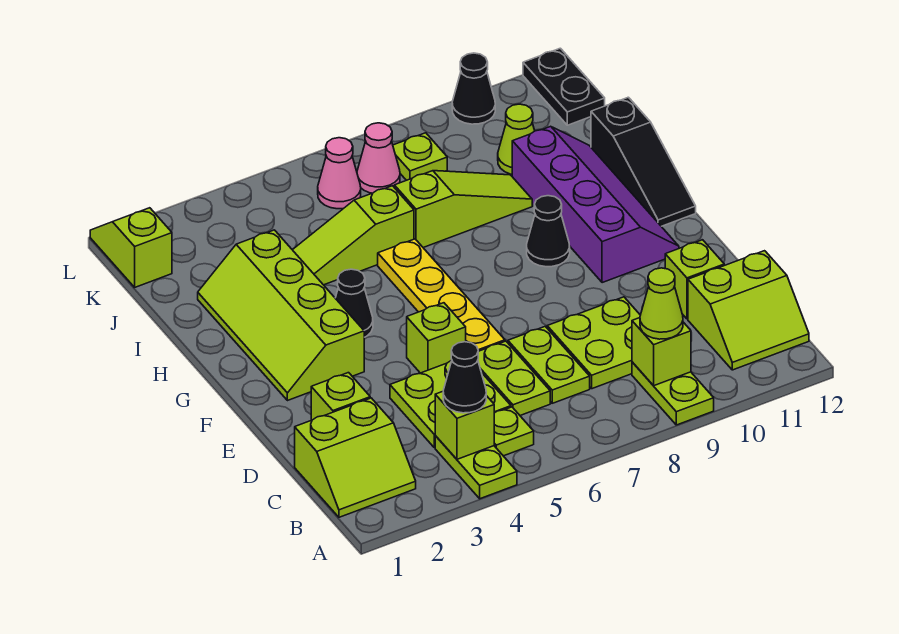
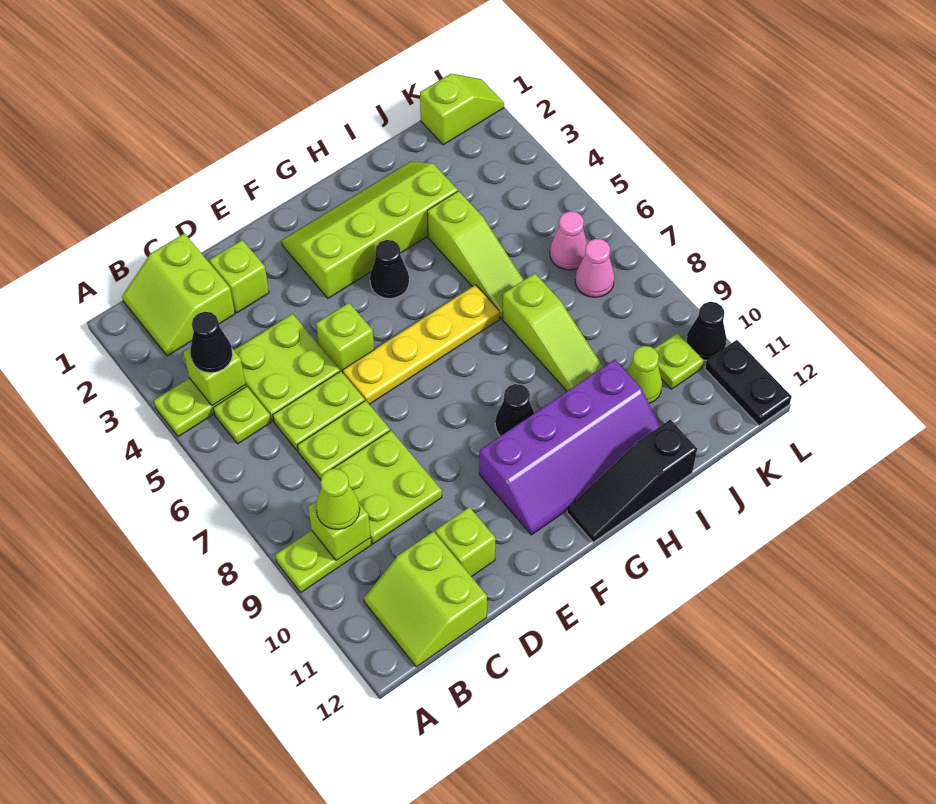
lime 1x3 slope [293,186,414,285] -> lime 1x3 slope turned to [427,191,523,318]
lime 1x1 plate [393,133,447,180] -> lime 1x1 plate moved to [654,333,704,389]
black 1x2 plate [523,48,605,125] -> black 1x2 plate turned to [705,340,792,426]

